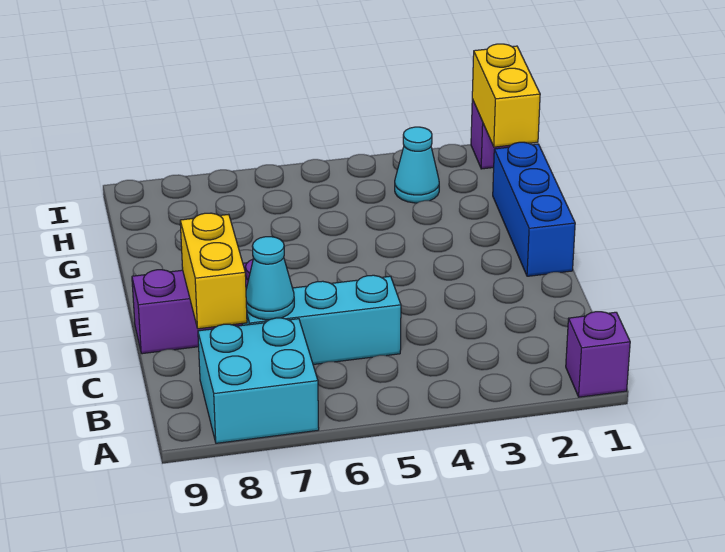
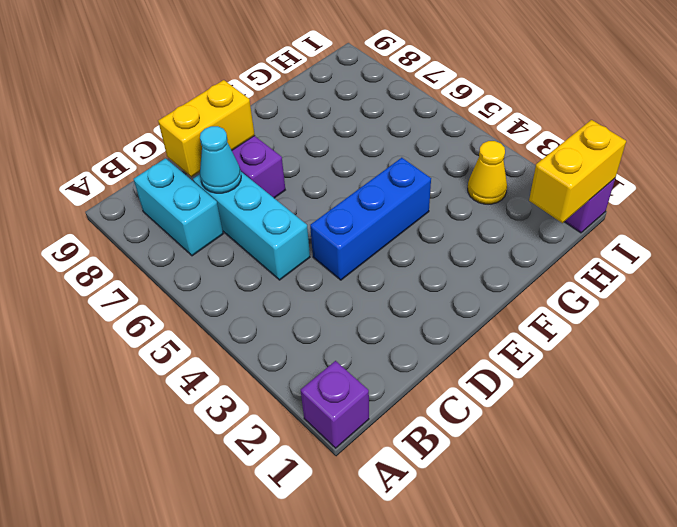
cyan 2x2 brick [198,318,319,443] -> cyan 1x2 brick [134,158,223,256]
blue 1x3 brick [493,142,575,276] -> blue 1x3 brick moved to [310,158,431,280]
cyan 1x1 cone [395,127,439,203] -> yellow 1x1 cone [468,141,507,204]

